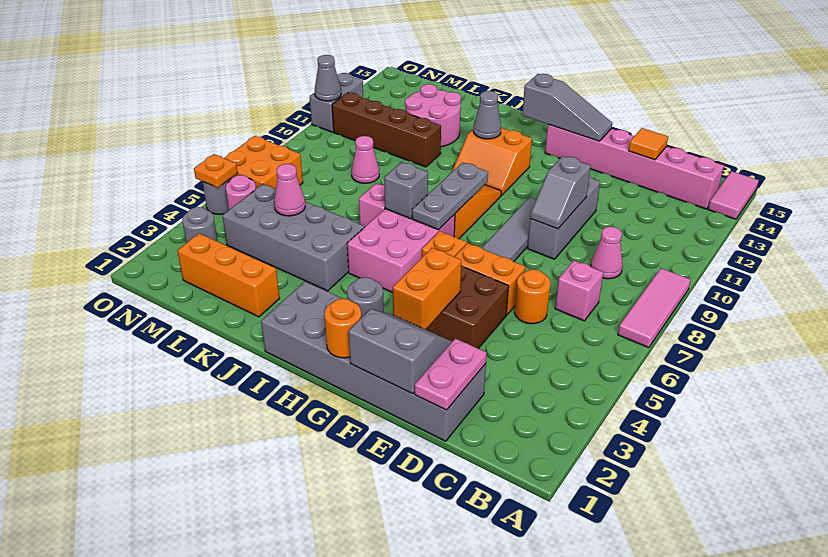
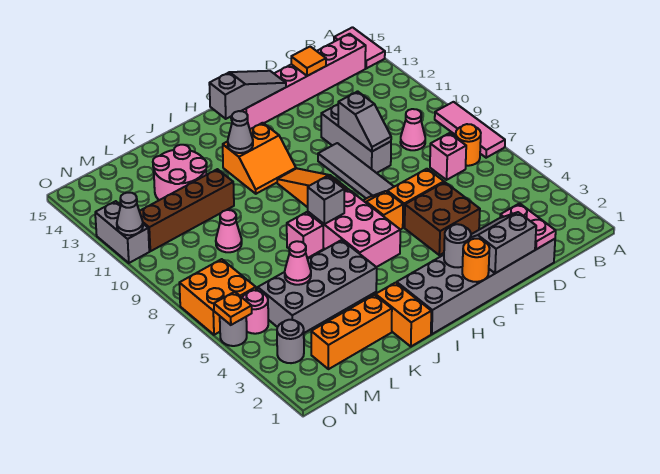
orange 1x1 round brick [515,269,550,324] -> orange 1x1 round brick moved to [456,124,481,166]
orange 1x2 brick [393,248,461,329] -> orange 1x2 brick moved to [376,283,431,346]
grey 1x3 plate [412,162,488,230] -> none

